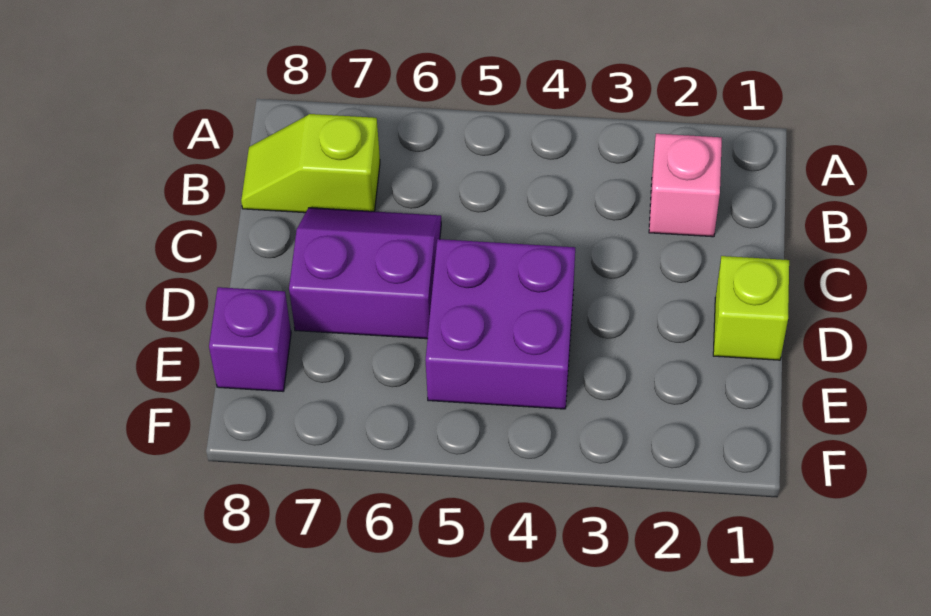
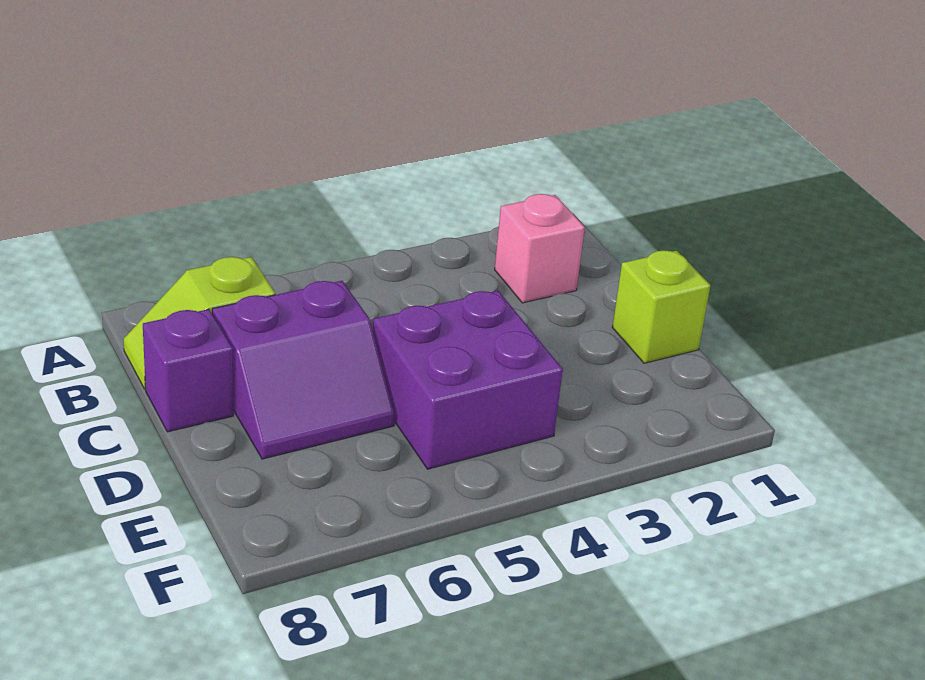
purple 2x2 slope [289,208,441,339] -> purple 2x2 slope turned to [212,281,395,459]
purple 1x1 brick [209,287,291,391] -> purple 1x1 brick moved to [143,309,233,432]

